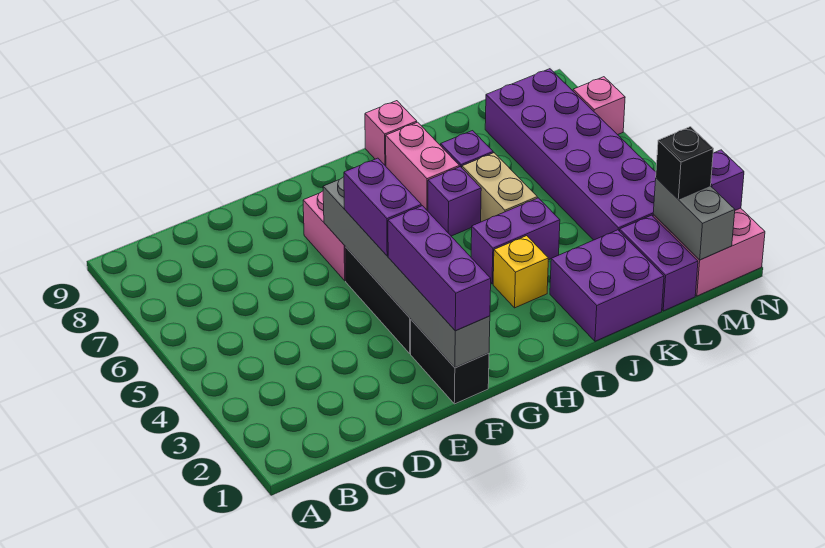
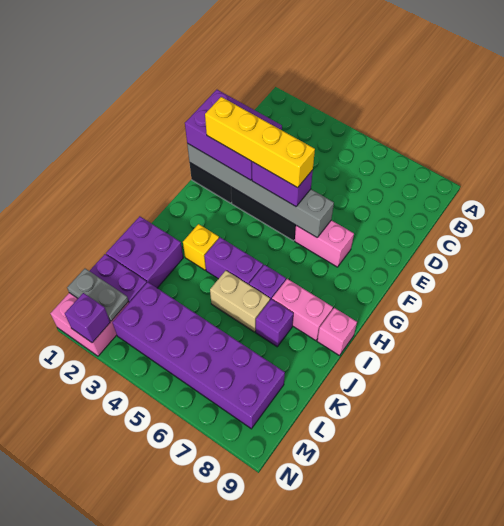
purple 1x3 brick [388,206,491,331] -> purple 2x3 brick [185,90,282,180]
none -> yellow 1x4 brick [205,97,315,188]
purple 1x2 brick [471,198,560,284] -> purple 1x2 brick turned to [205,237,263,285]
grey 1x2 brick [653,178,735,260] -> grey 1x2 plate [67,269,129,321]
black 1x1 brick [656,127,713,199] -> none
pink 1x1 brick [573,77,625,135] -> none

